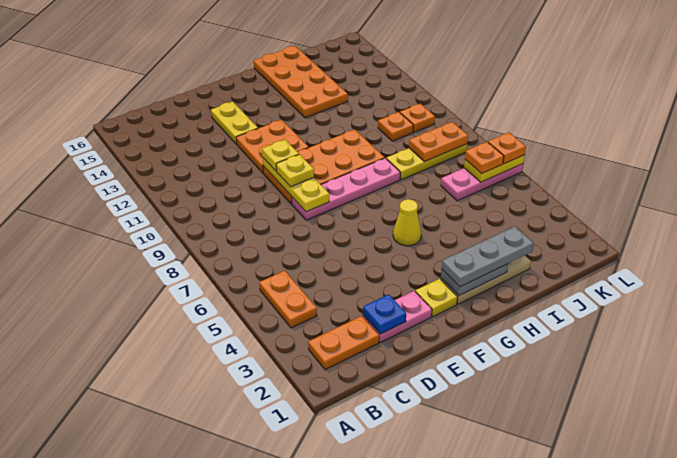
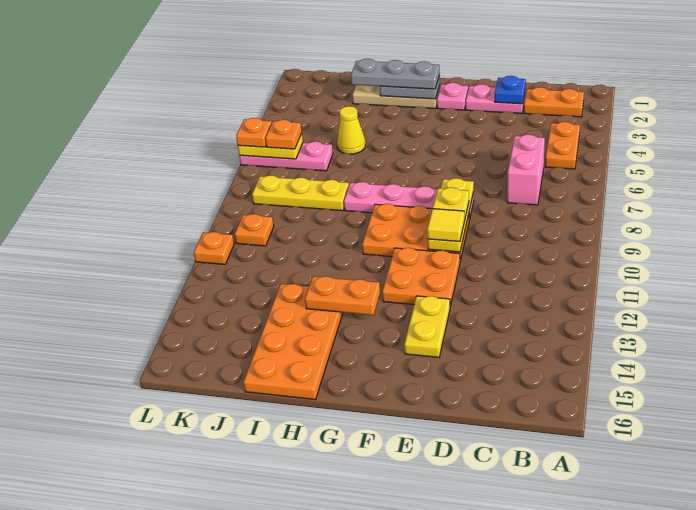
none -> pink 1x2 brick [507,135,545,205]
orange 2x4 plate [263,130,385,204] -> orange 2x3 plate [362,204,469,261]
yellow 1x1 plate [262,140,299,171] -> yellow 1x1 tile [427,209,464,242]
yellow 1x1 plate [415,279,457,317] -> pink 1x1 plate [437,83,468,110]
yellow 1x1 cone [393,199,421,246] -> yellow 1x1 cone moved to [337,106,365,154]
orange 1x2 plate [409,122,468,162] -> orange 1x2 plate moved to [305,276,380,315]
orange 1x1 plate [378,112,413,141] -> orange 1x1 plate moved to [194,232,234,264]

